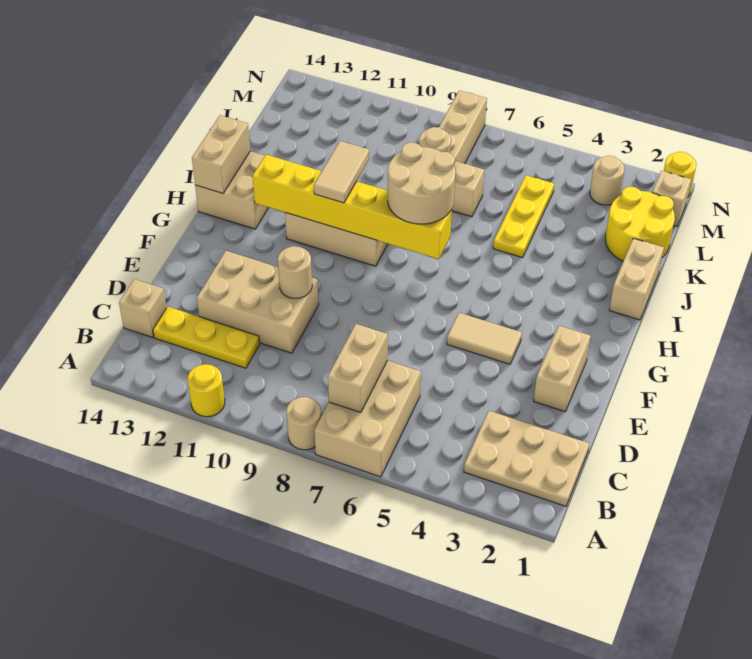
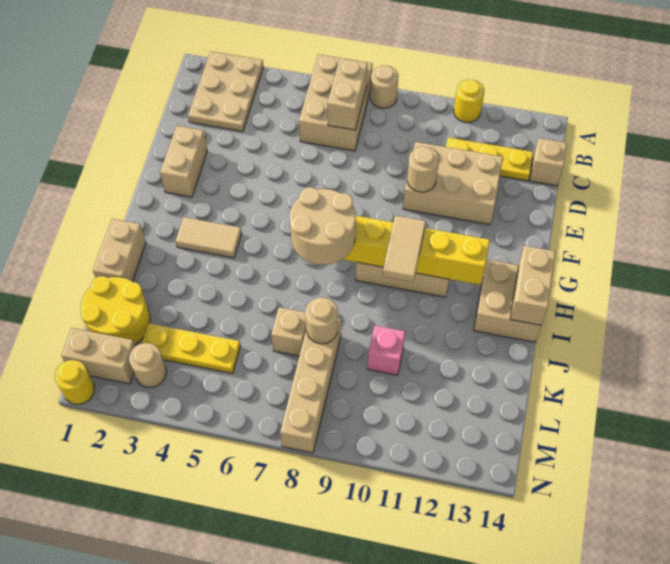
tan 2x3 plate [464,411,589,506] -> tan 2x3 plate turned to [188,51,263,132]
tan 1x2 tile [447,313,522,364] -> tan 1x2 tile moved to [176,217,242,258]
yellow 1x3 plate [493,175,554,258] -> yellow 1x3 plate turned to [141,323,240,373]
none -> pink 1x1 brick [368,326,405,375]
tan 1x1 brick [652,171,691,226] -> tan 1x2 brick [61,328,135,384]

